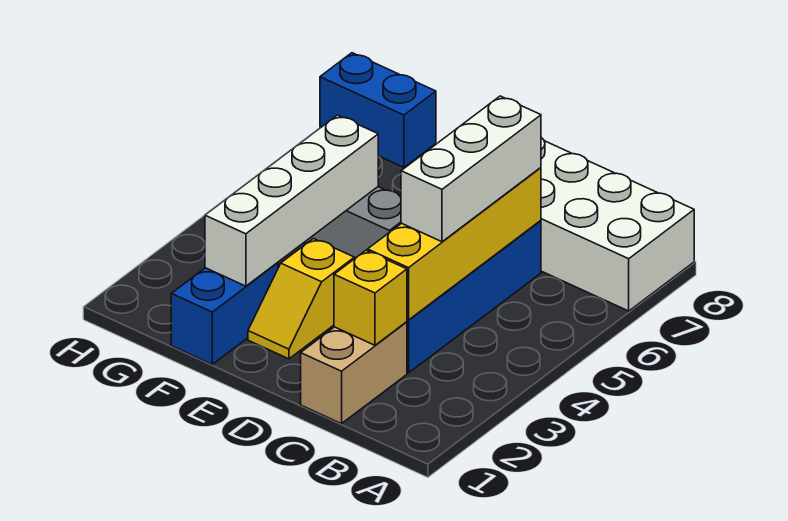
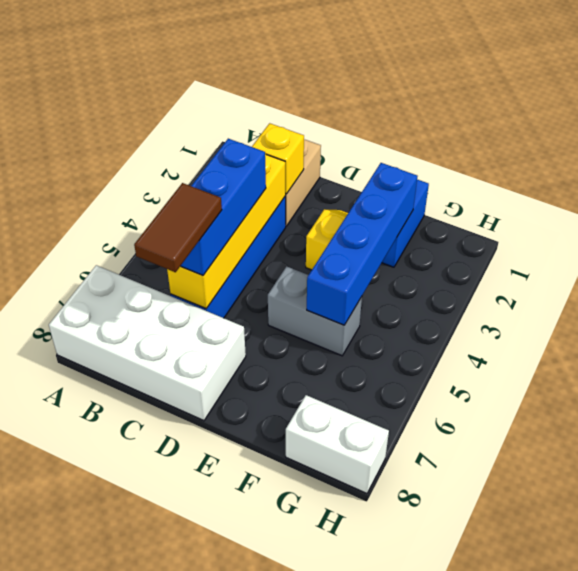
white 1x3 brick [401,96,541,242] -> blue 1x3 brick [181,139,266,275]
none -> brown 1x2 tile [134,183,222,272]
white 1x4 brick [205,115,378,286] -> blue 1x4 brick [307,163,418,325]
blue 1x2 brick [320,53,436,167] -> white 1x2 brick [286,395,389,494]

